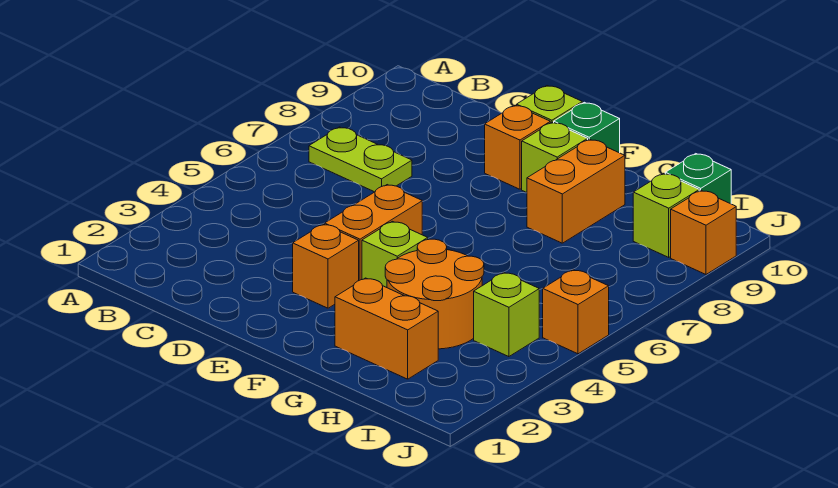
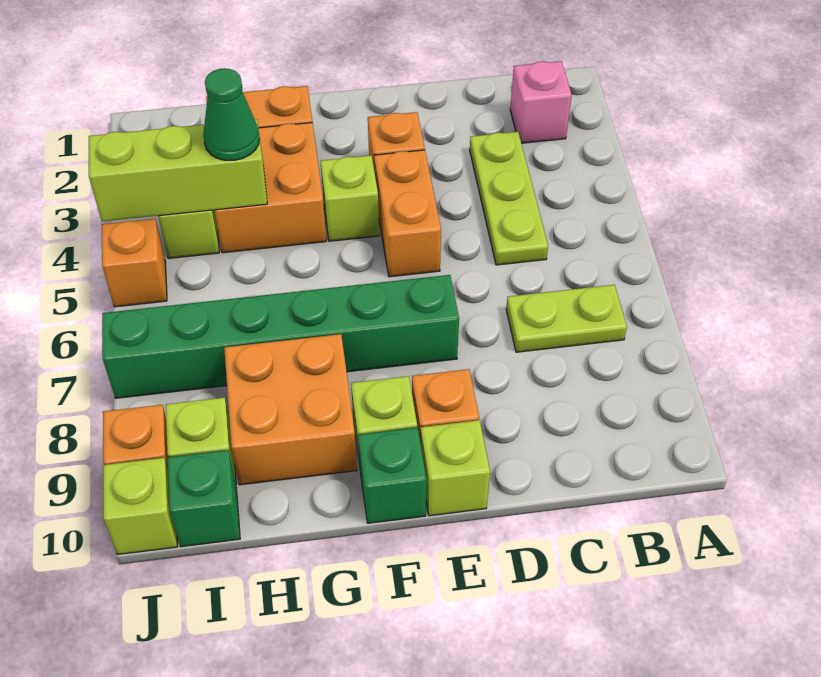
none -> pink 1x1 brick [510,61,572,143]
none -> lime 1x3 plate [470,132,548,265]
none -> green 1x6 brick [102,275,459,398]
orange 2x2 round brick [385,239,484,349] -> orange 2x2 brick [215,123,326,253]
orange 1x2 brick [527,139,625,243] -> orange 2x2 brick [224,334,357,485]
none -> lime 1x3 brick [89,119,267,222]
none -> green 1x1 cone [203,68,259,160]
none -> lime 1x1 brick [103,458,177,554]

